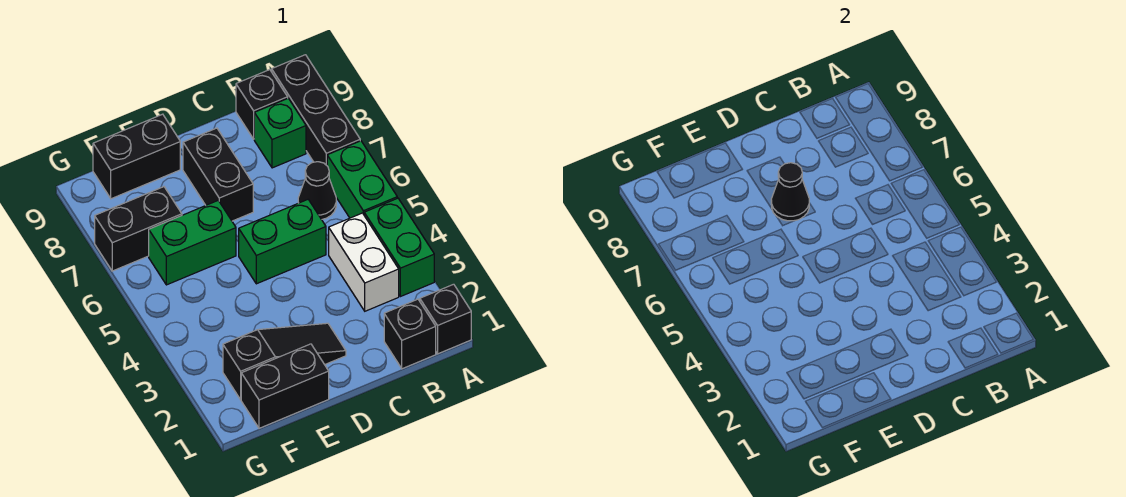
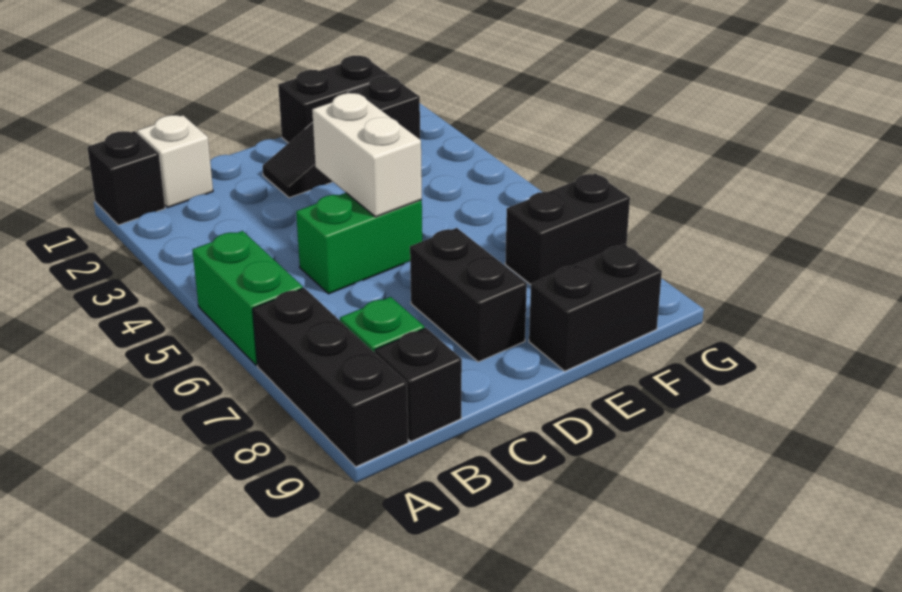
green 1x2 brick [364,198,434,297] -> none
black 1x1 brick [384,299,436,369] -> white 1x1 brick [137,115,213,207]
white 1x2 brick [329,213,399,311] -> white 1x2 brick moved to [312,93,422,217]
black 1x1 cone [298,162,336,220] -> none
black 1x1 cone [771,163,809,221] -> none
green 1x2 brick [149,201,236,285] -> none

